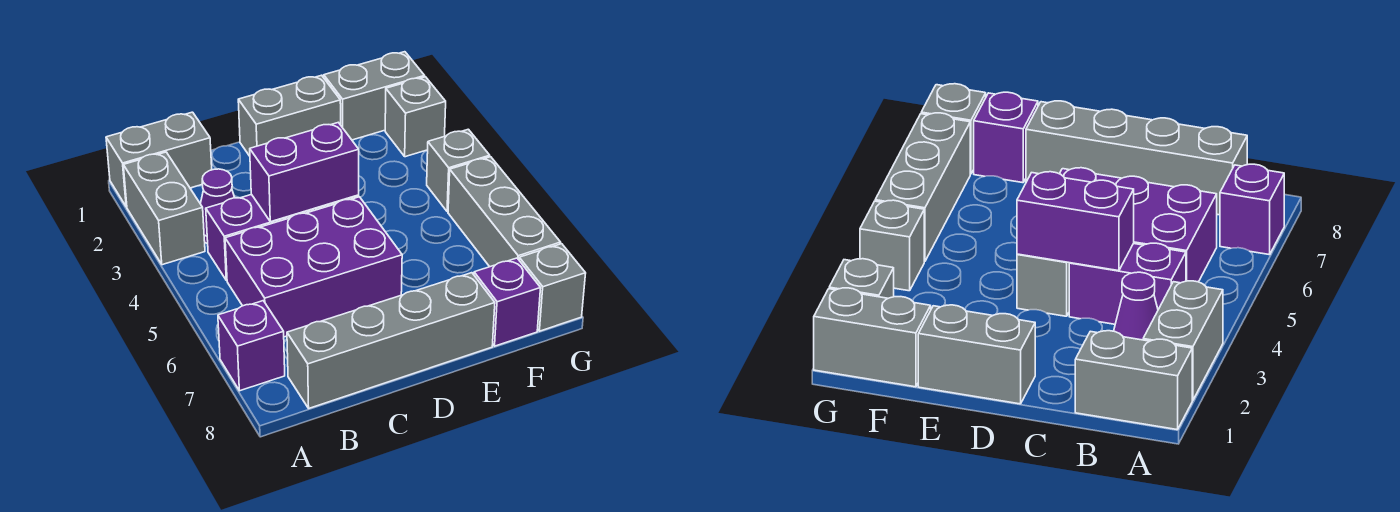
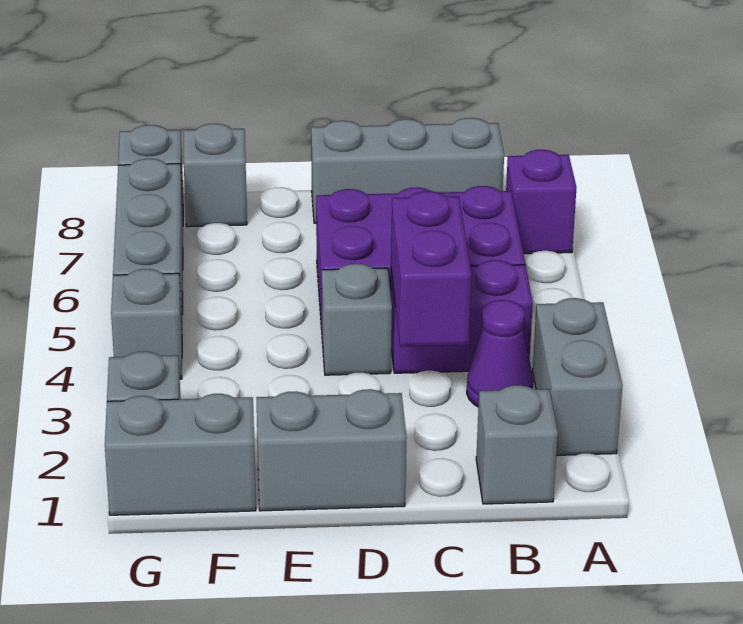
grey 1x2 brick [106,112,212,207] -> grey 1x1 brick [476,385,558,504]
grey 1x4 brick [287,273,495,408] -> grey 1x3 brick [311,118,504,223]
purple 1x2 brick [250,123,359,222] -> purple 1x2 brick turned to [391,191,471,347]
purple 1x1 brick [474,258,541,346] -> grey 1x1 brick [184,123,247,227]

